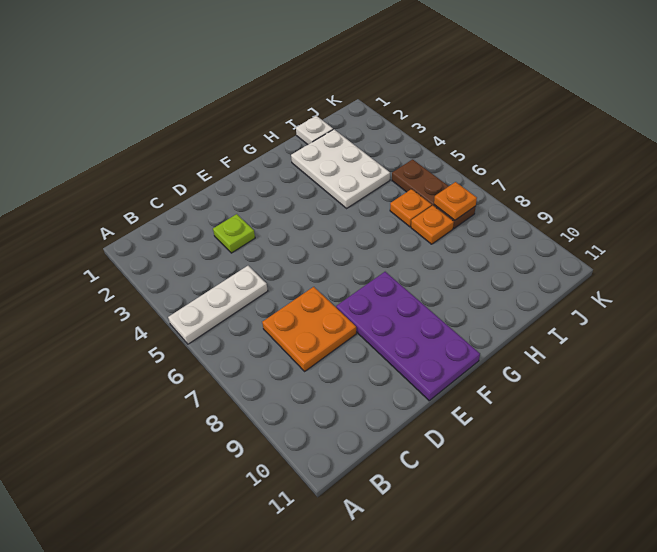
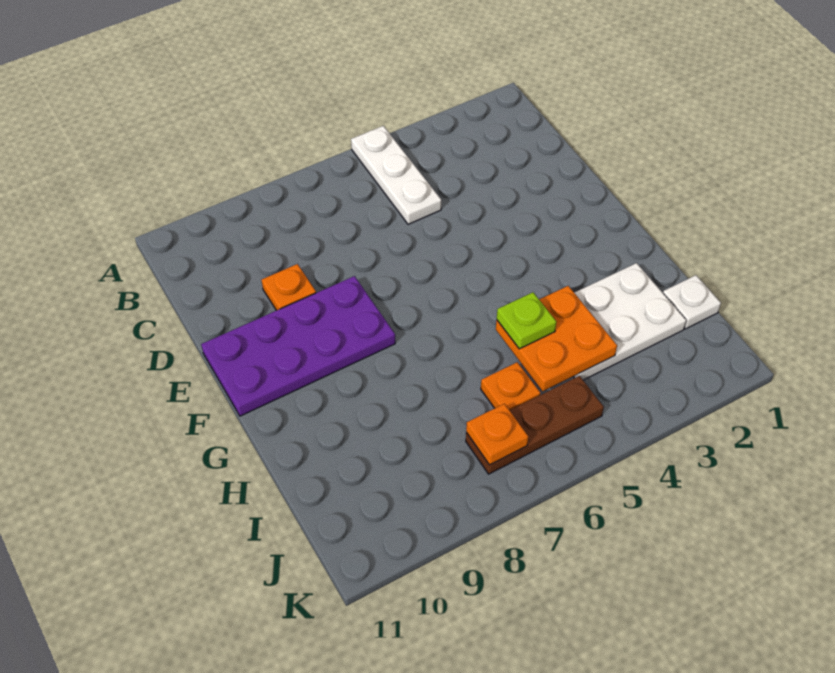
orange 2x2 plate [262,287,356,371] -> orange 2x2 plate moved to [496,286,617,391]
lime 1x1 plate [213,214,255,253] -> lime 1x1 plate moved to [497,292,556,349]
orange 1x1 plate [411,205,454,244] -> orange 1x1 plate moved to [262,264,316,310]

